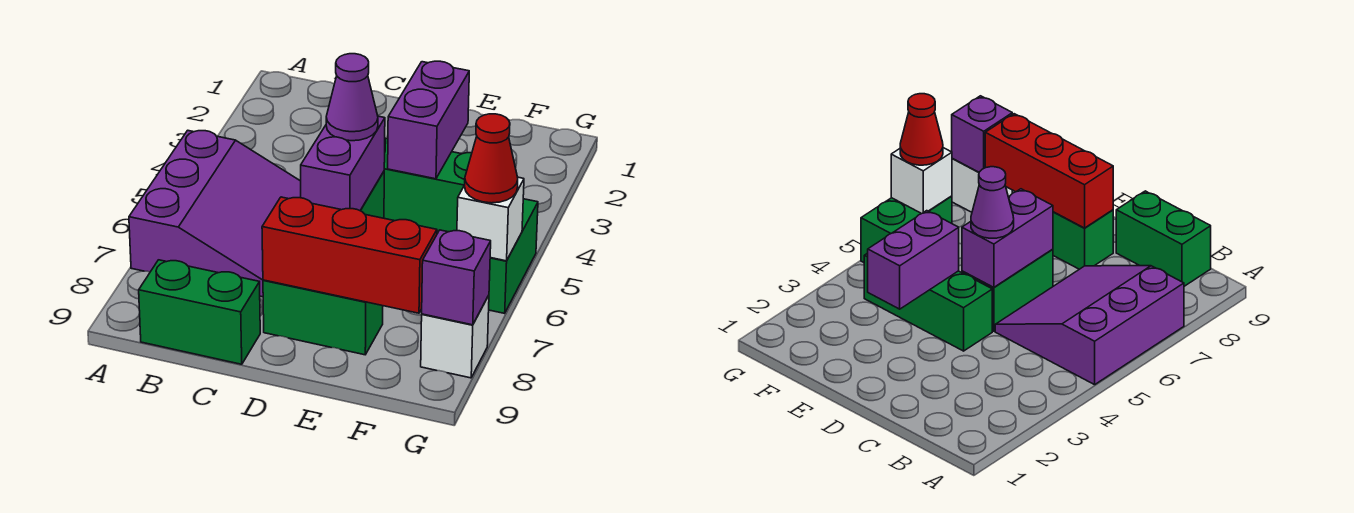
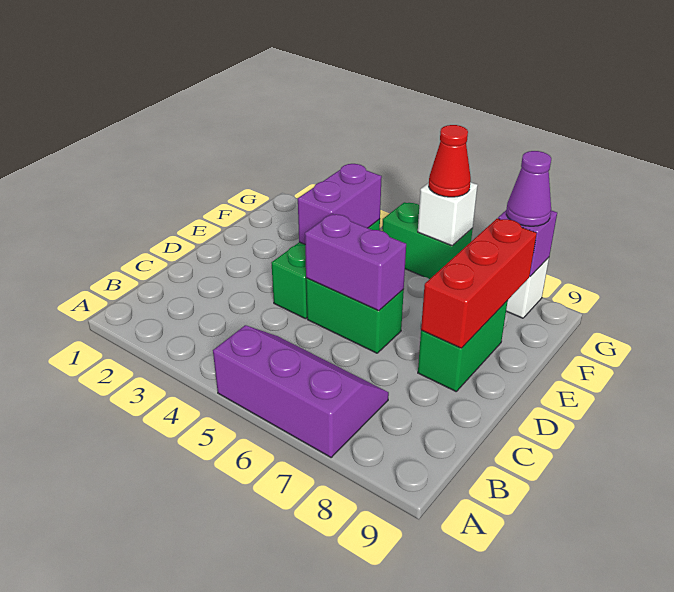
purple 3x3 slope [129,130,301,297] -> purple 2x3 slope [213,325,389,457]
green 1x2 brick [139,260,260,364] -> none
purple 1x1 cone [326,54,378,141] -> purple 1x1 cone moved to [506,151,551,226]
purple 1x2 brick [388,61,469,179] -> purple 1x2 brick turned to [298,164,382,244]

